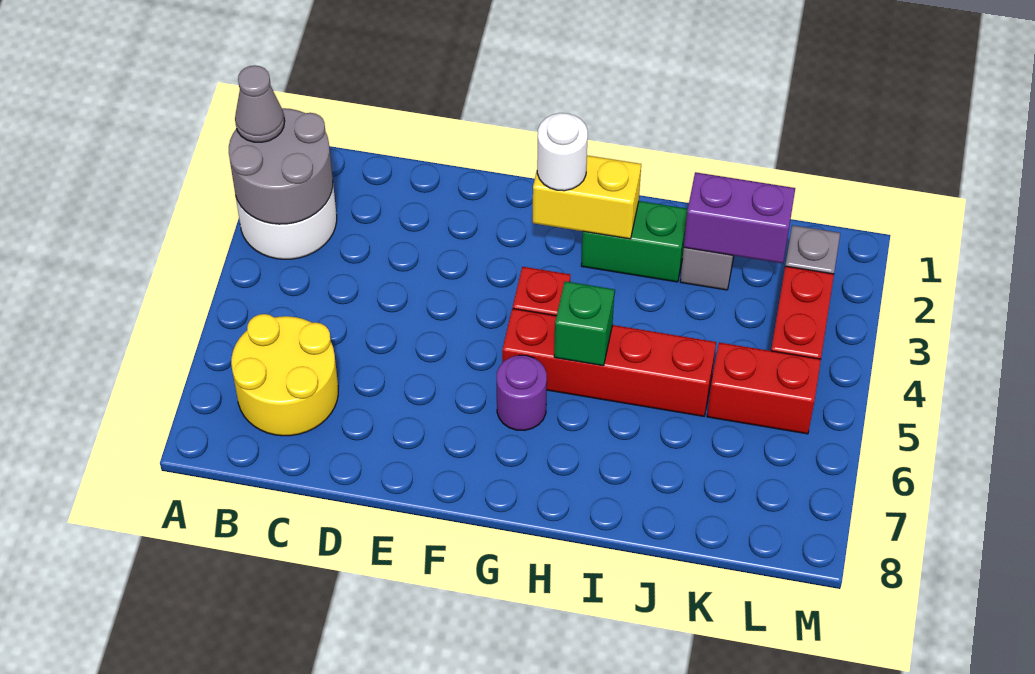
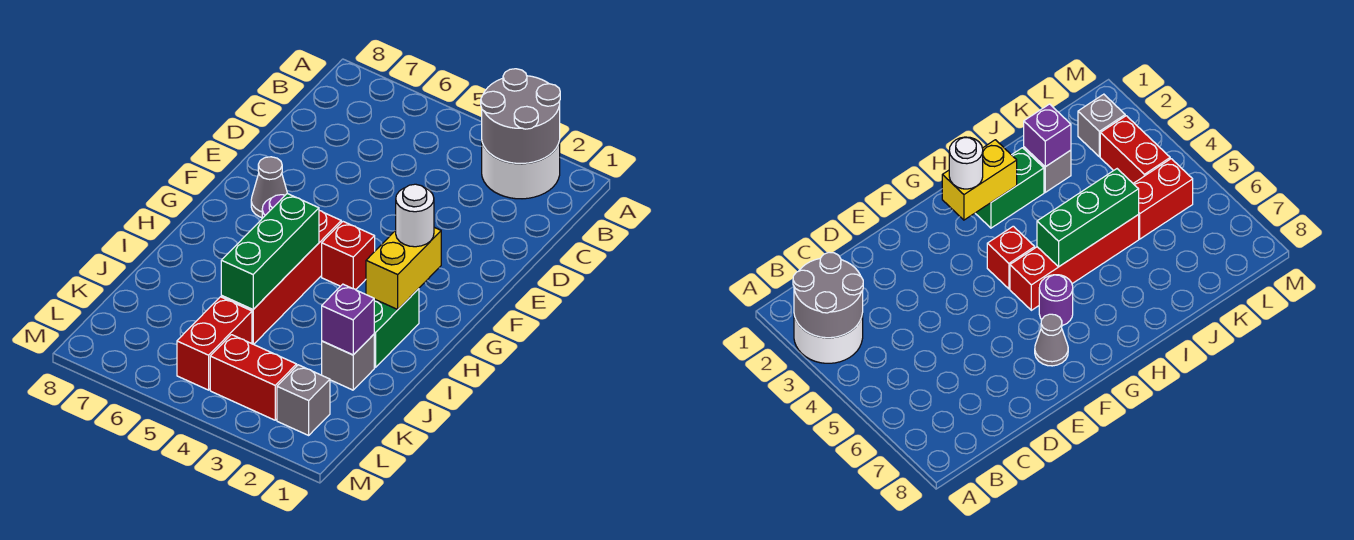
grey 1x1 cone [235,65,285,142] -> grey 1x1 cone moved to [251,157,287,218]
yellow 2x2 round brick [231,314,338,436] -> none
green 1x1 brick [554,281,615,366] -> green 1x3 brick [221,193,319,309]
purple 1x2 brick [684,172,795,263] -> purple 1x1 brick [322,284,374,355]

